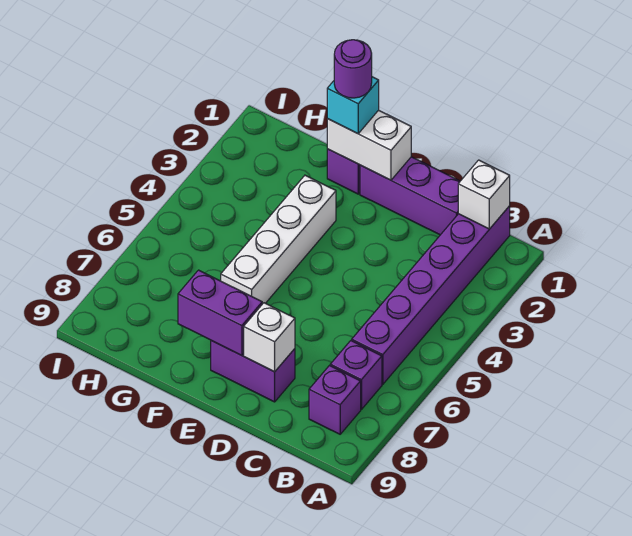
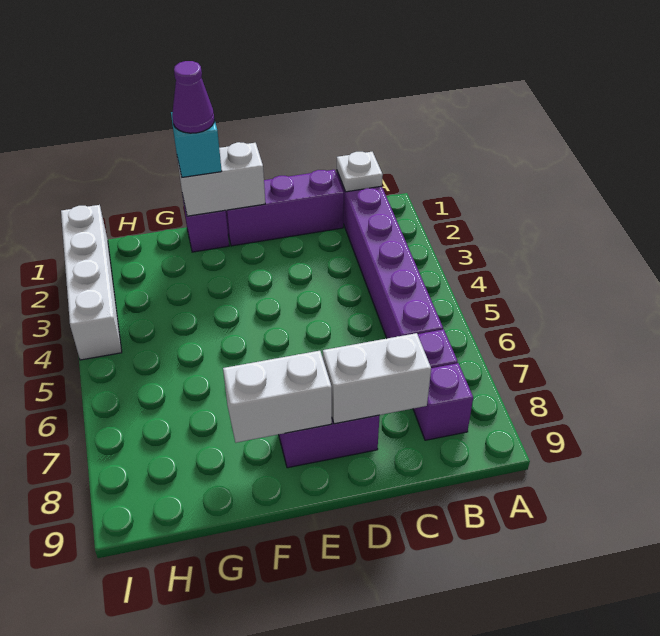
white 1x1 brick [458,160,510,229] -> white 1x1 plate [337,152,383,192]
white 1x1 brick [244,303,295,372] -> white 1x2 brick [323,333,431,424]
purple 1x2 brick [178,270,262,356] -> white 1x2 brick [223,351,332,443]
purple 1x1 round brick [334,40,372,98] -> purple 1x1 cone [172,61,214,133]
white 1x4 brick [221,175,336,304] -> white 1x4 brick moved to [61,205,122,360]

